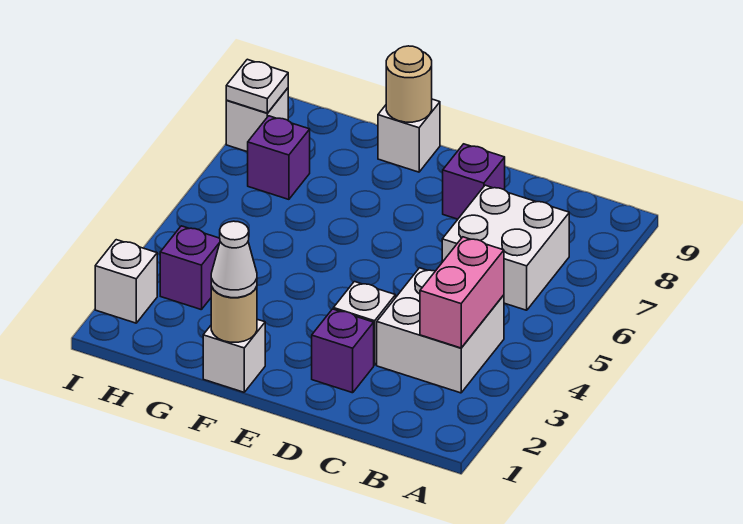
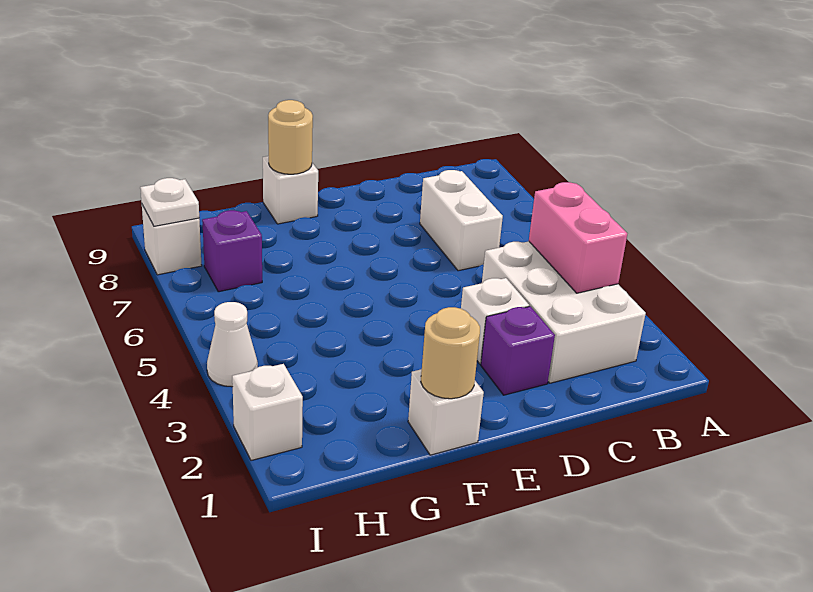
white 2x2 brick [377,268,504,393] -> white 2x3 brick [482,241,646,383]
white 2x2 brick [442,185,569,310] -> white 1x2 brick [420,170,503,271]
purple 1x1 brick [443,144,505,219] -> none
white 1x1 cone [211,221,257,298] -> white 1x1 cone moved to [207,302,258,387]
purple 1x1 brick [160,226,220,310] -> none

